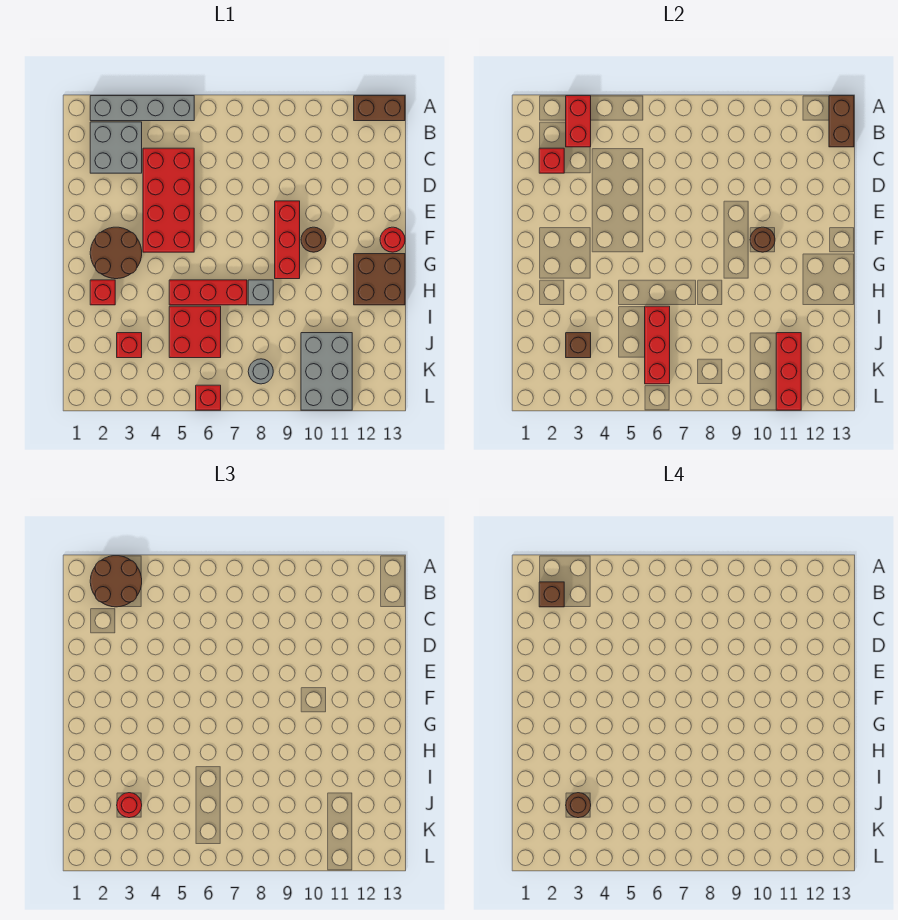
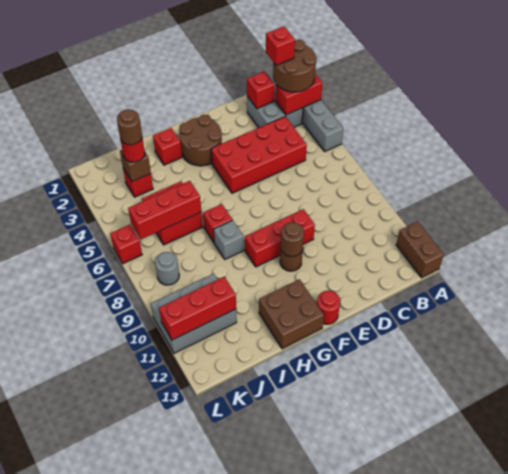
brown 1x2 brick [829,96,854,147] -> none
brown 1x1 brick [539,582,564,607] -> red 1x1 brick [266,26,295,65]
red 1x3 brick [169,280,247,305] -> red 1x1 brick [203,204,232,242]

